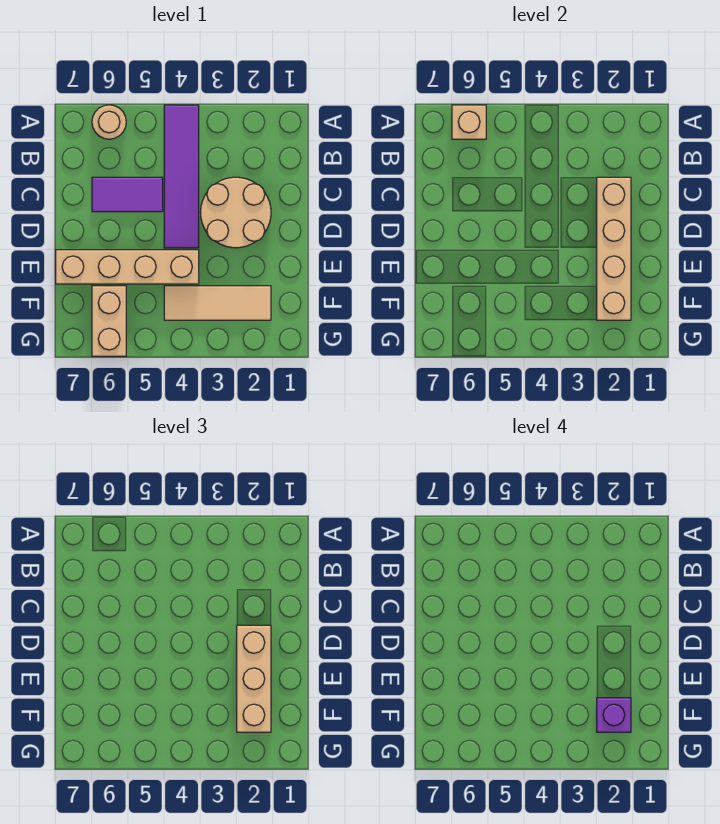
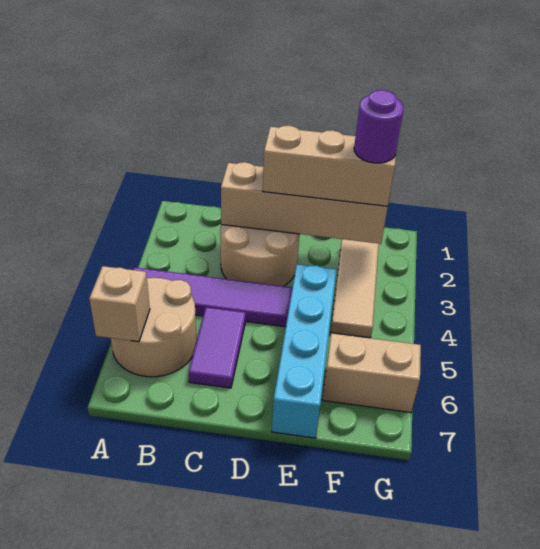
tan 1x1 round brick [92,105,126,139] -> tan 2x2 round brick [111,278,197,377]
tan 1x4 brick [56,250,199,284] -> cyan 1x4 brick [272,264,337,438]
purple 1x1 brick [597,698,631,732] -> purple 1x1 round brick [354,90,404,163]

